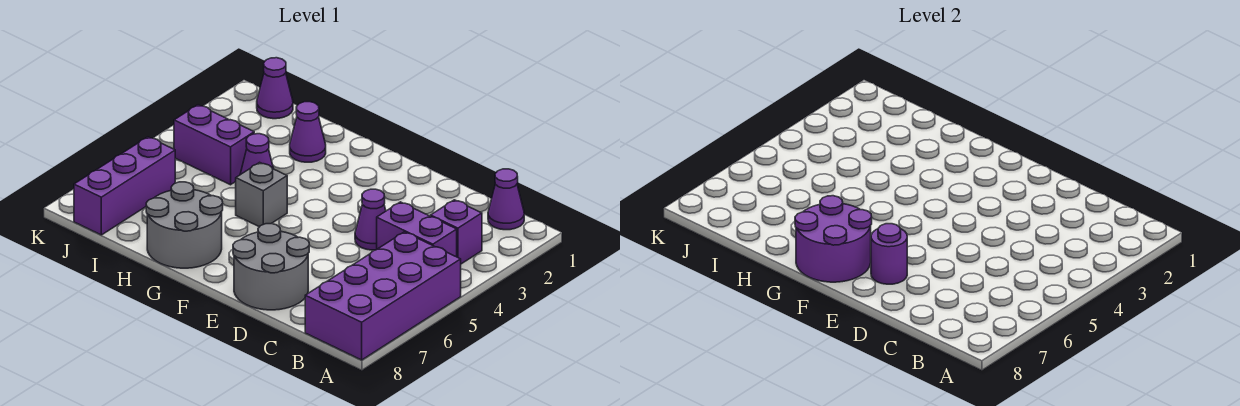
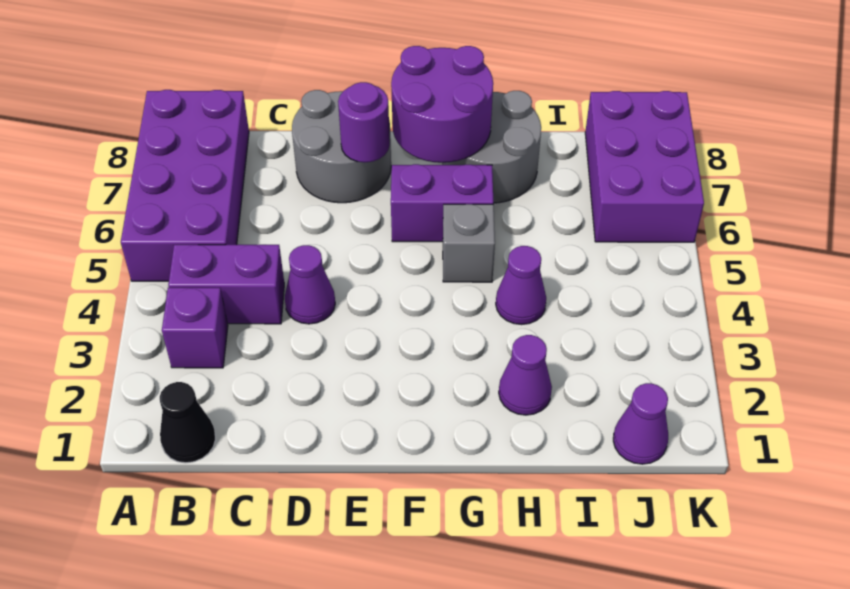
purple 1x1 cone [488,169,524,230] -> black 1x1 cone [160,382,215,463]
purple 1x2 brick [174,105,254,185] -> purple 1x2 brick moved to [391,164,493,242]
purple 1x3 brick [74,137,175,235] -> purple 2x3 brick [585,91,704,242]

